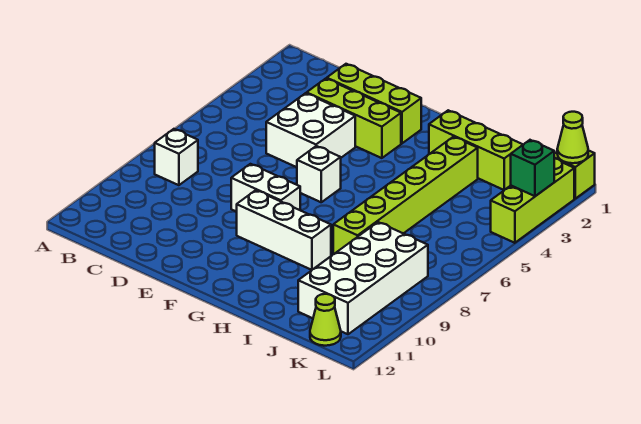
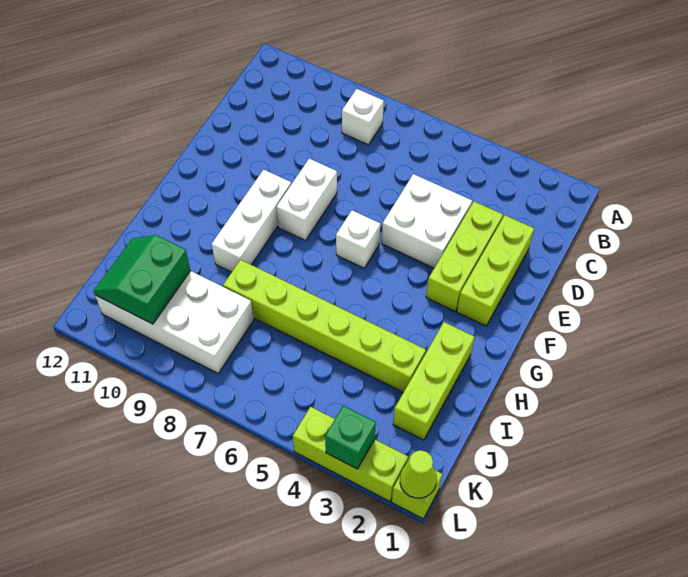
none -> green 2x2 slope [94,235,191,324]
lime 1x1 cone [310,294,341,346] -> none

